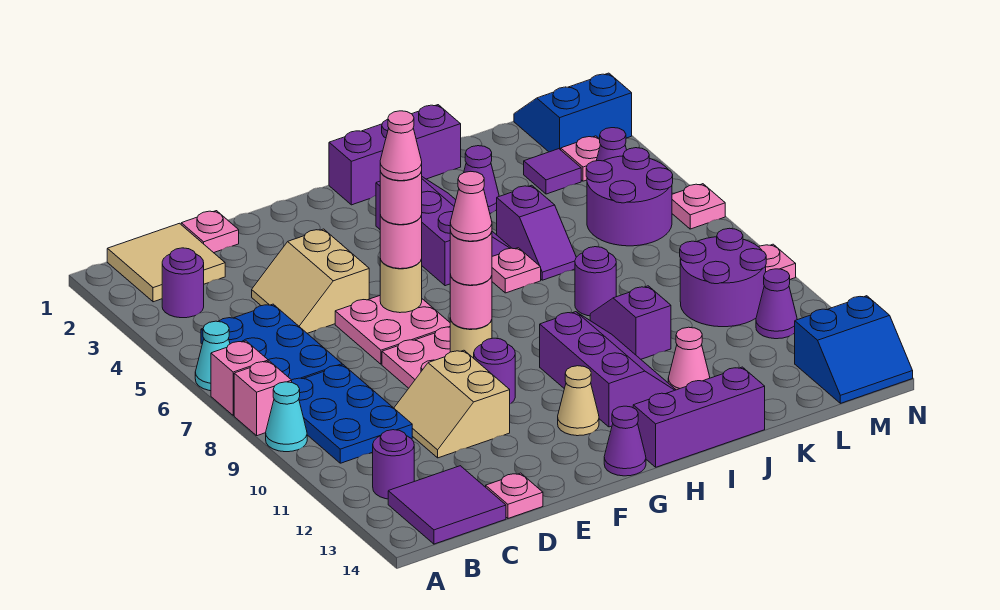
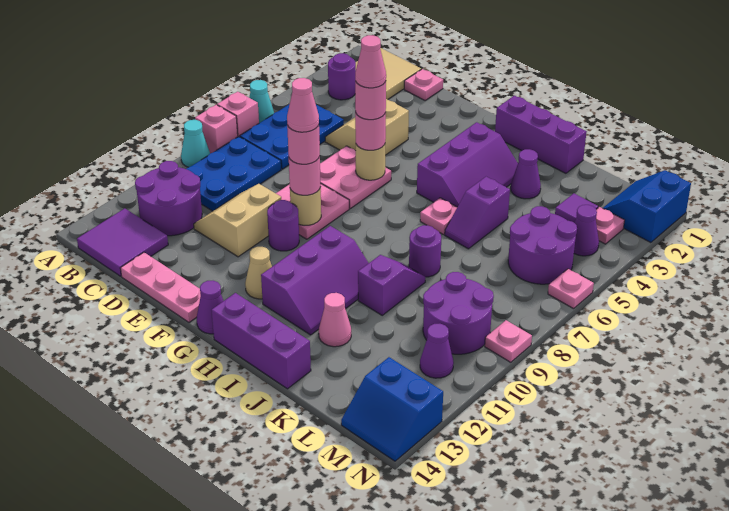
purple 1x1 round brick [373,430,414,499] -> purple 2x2 round brick [135,161,202,236]
pink 1x1 plate [486,473,543,518] -> pink 1x3 plate [120,252,201,322]
blue 2x2 slope [514,73,632,152] -> blue 2x2 slope turned to [603,170,691,243]

